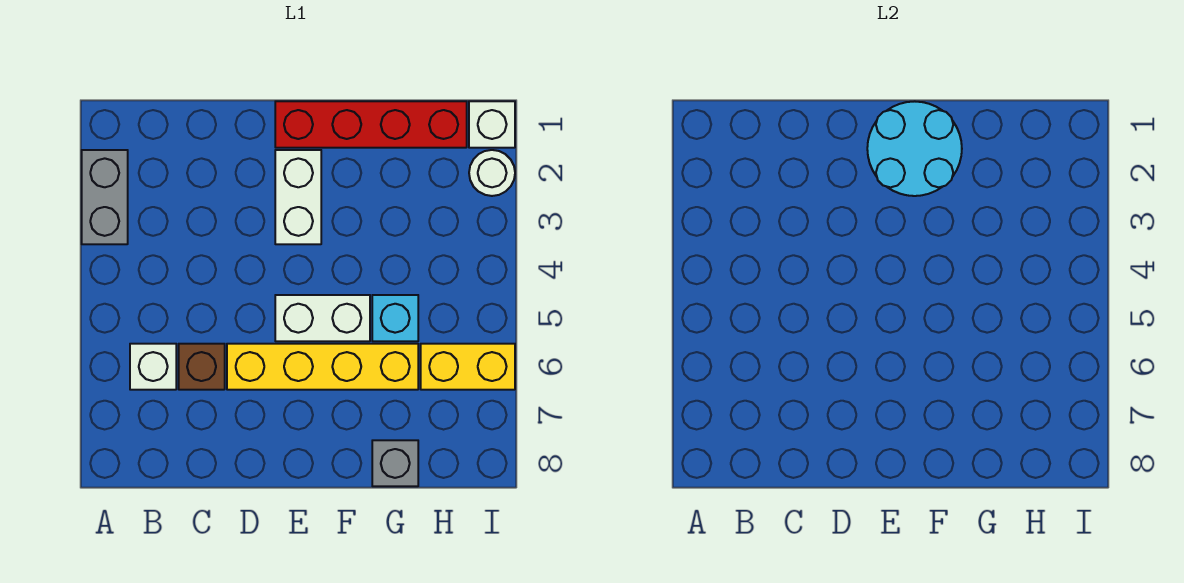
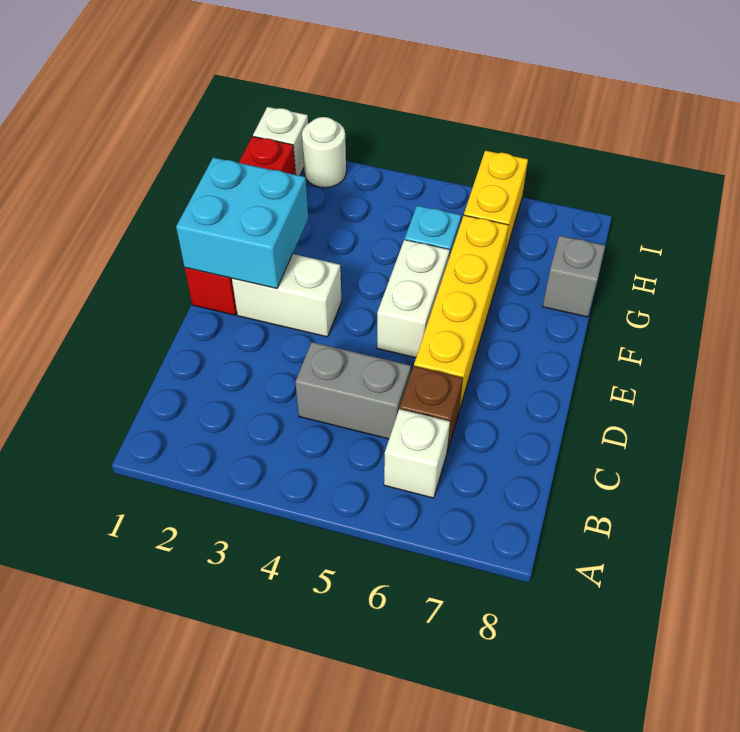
grey 1x2 brick [82,150,128,244] -> grey 1x2 brick moved to [295,342,411,439]
cyan 2x2 round brick [867,101,962,196] -> cyan 2x2 brick [176,158,308,289]

